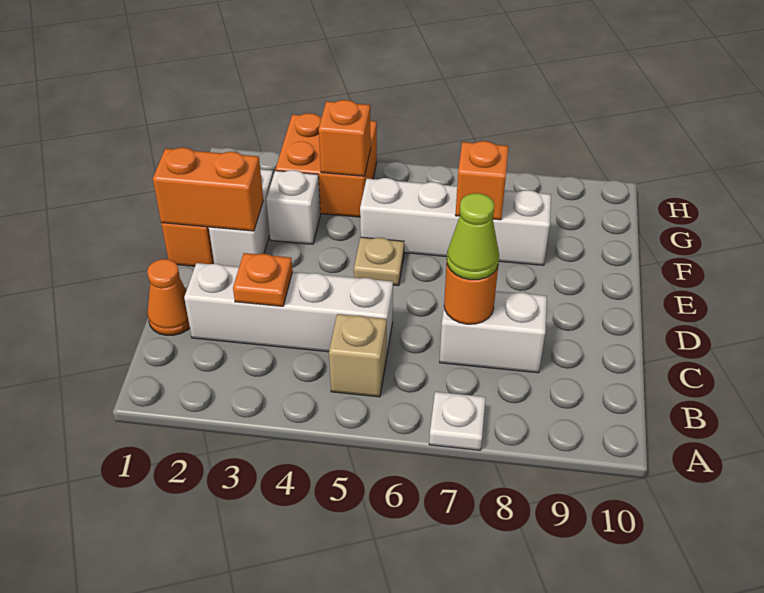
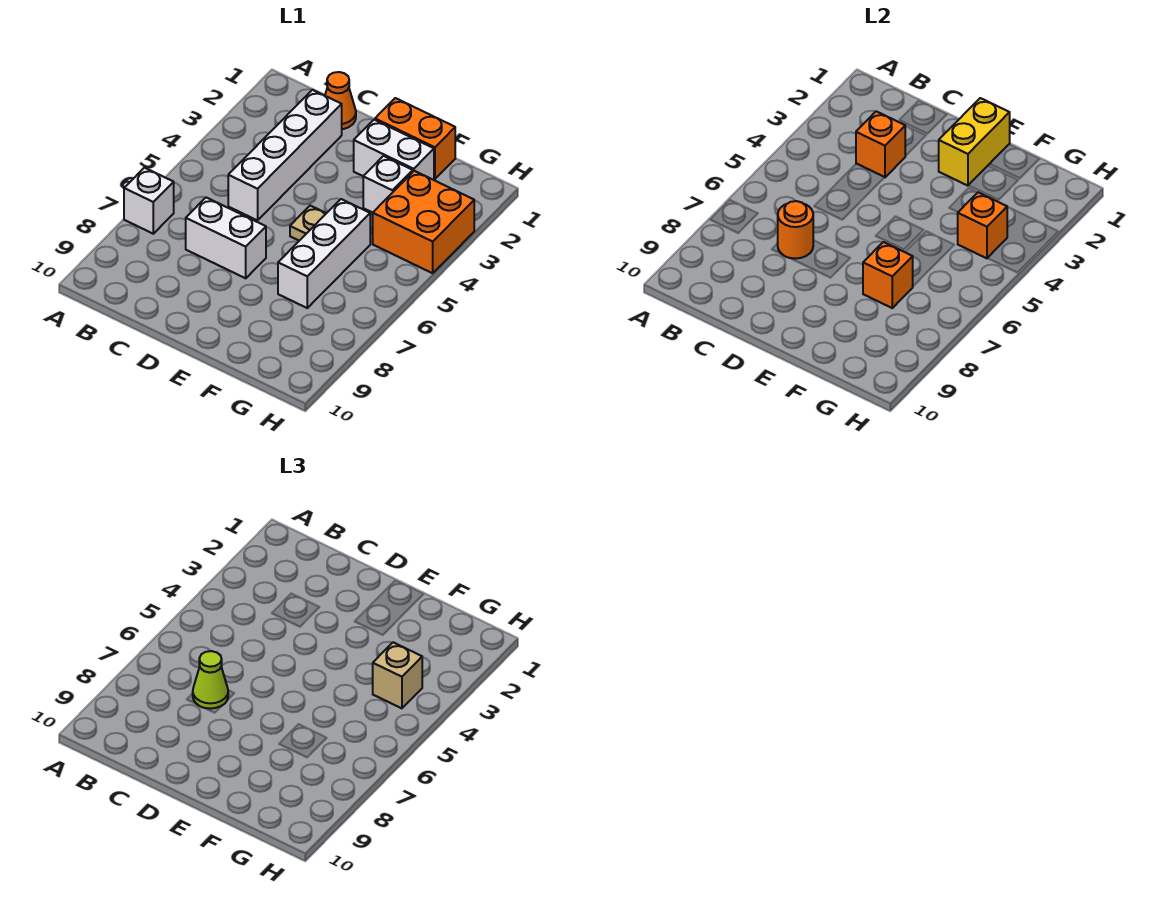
white 1x1 plate [429,392,486,450] -> white 1x1 brick [124,168,174,234]
tan 1x1 brick [329,314,387,397] -> tan 1x1 brick moved to [373,642,422,708]
orange 1x1 plate [233,253,293,306] -> orange 1x1 brick [856,111,905,177]
white 1x2 brick [440,291,547,373] -> white 1x2 brick turned to [186,198,266,278]
orange 1x2 brick [153,148,263,231] -> yellow 1x2 brick [939,98,1010,186]
white 1x4 brick [360,178,551,265] -> white 1x3 brick [278,199,370,308]

